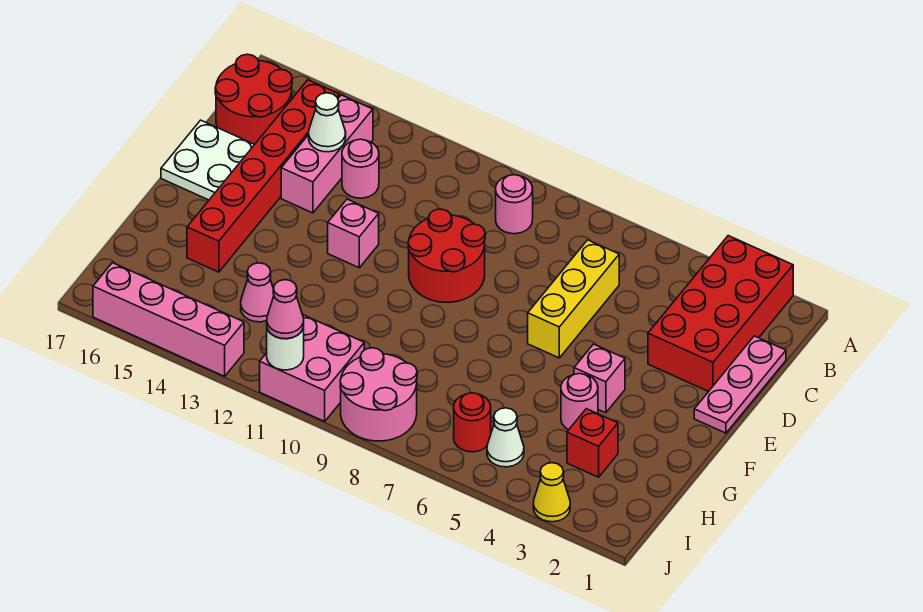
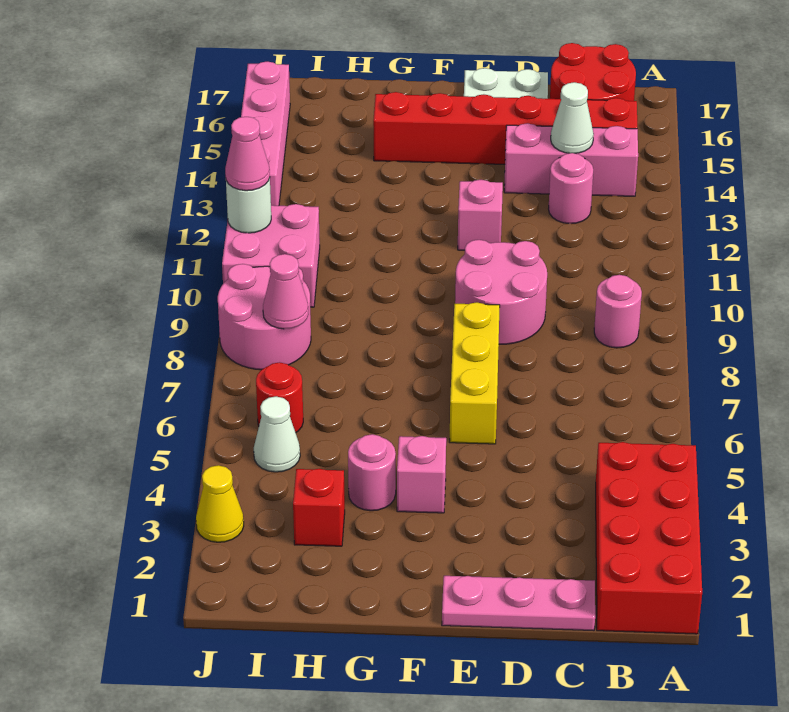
red 2x4 brick [648,236,793,392] -> red 2x4 brick turned to [596,442,702,634]
yellow 1x3 brick [528,240,619,358] -> yellow 1x3 brick turned to [450,302,500,444]
red 2x2 round brick [408,209,485,302] -> pink 2x2 round brick [455,240,547,344]
pink 1x1 cone [241,263,274,322] -> pink 1x1 cone moved to [263,254,308,329]

